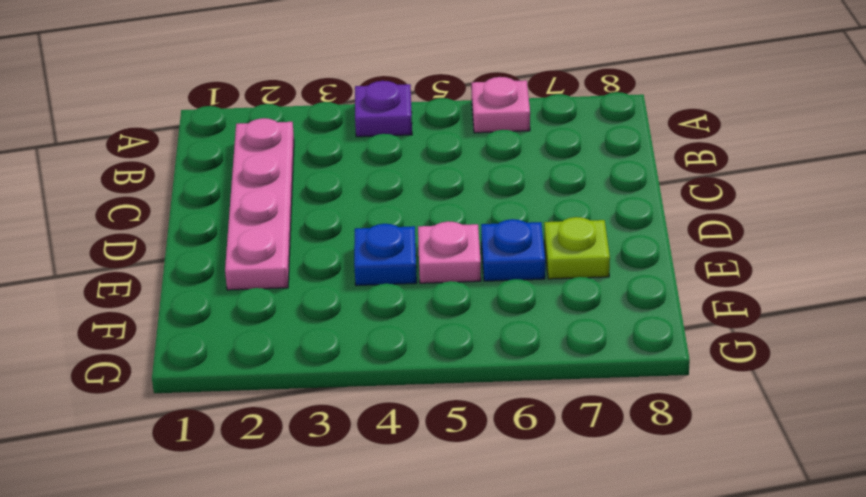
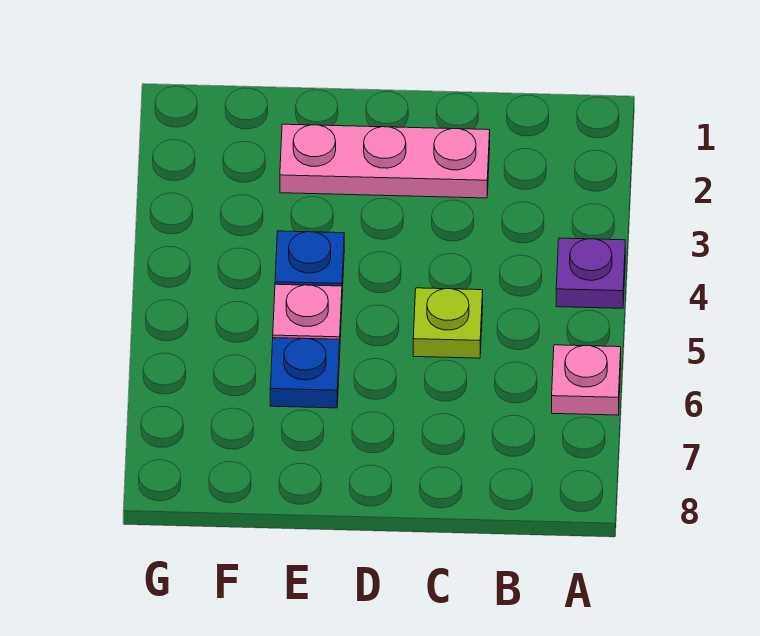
pink 1x4 plate [225,118,294,290] -> pink 1x3 plate [280,124,490,198]
lime 1x1 plate [544,217,610,279] -> lime 1x1 plate moved to [413,288,483,358]

